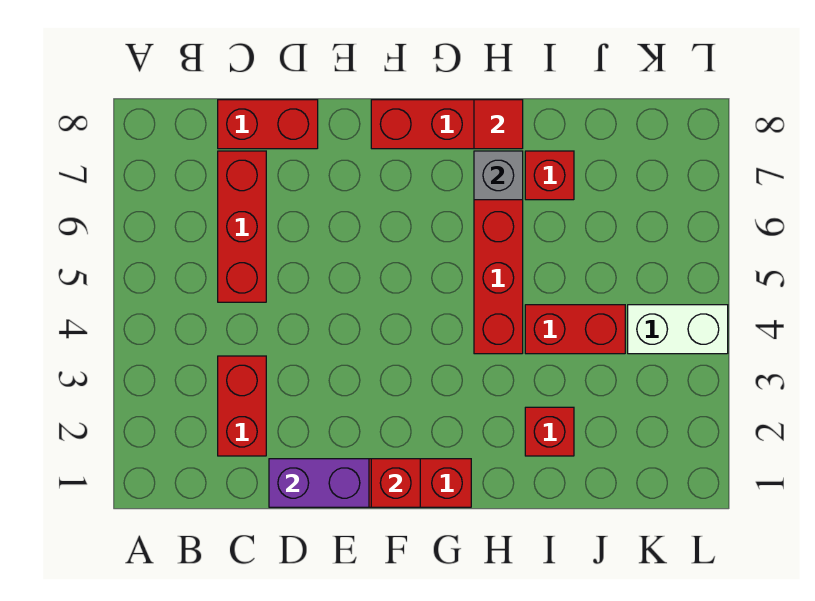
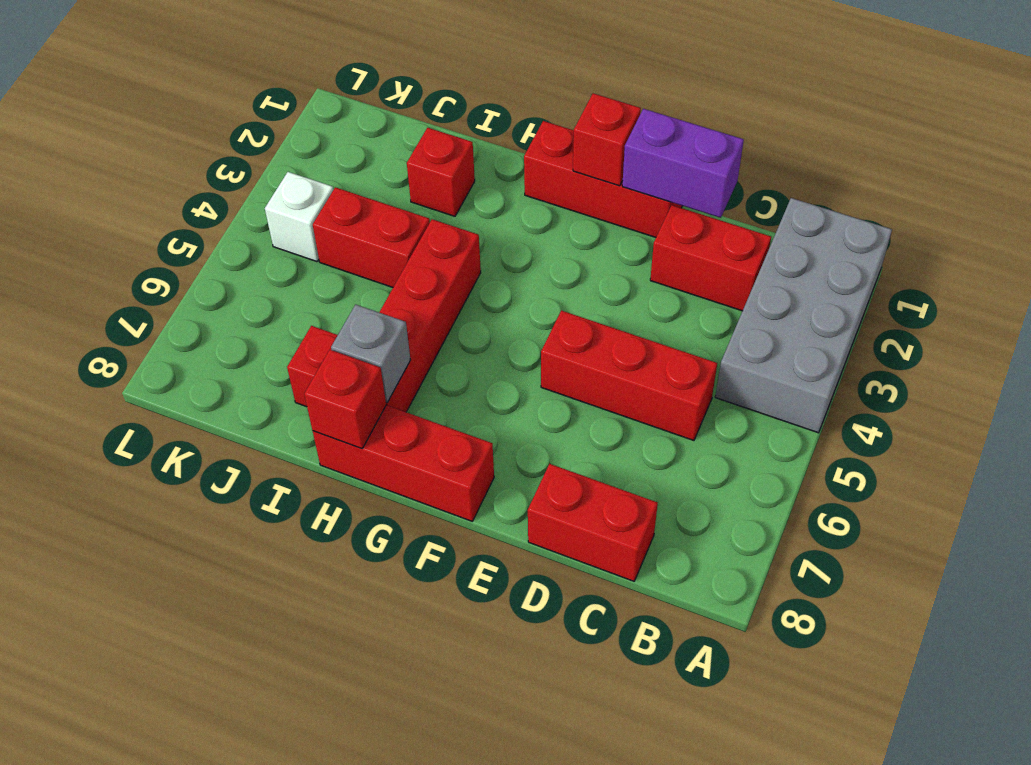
none -> grey 2x4 brick [715,198,892,433]
red 1x2 brick [218,356,266,456] -> red 1x2 brick turned to [650,205,771,311]
red 1x3 brick [218,151,266,302] -> red 1x3 brick turned to [541,310,717,441]
red 1x1 tile [474,100,523,149] -> red 1x1 brick [304,350,386,449]
white 1x2 brick [628,305,728,354] -> white 1x1 brick [265,172,333,262]

